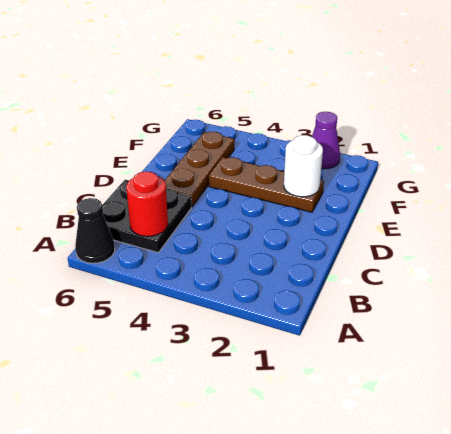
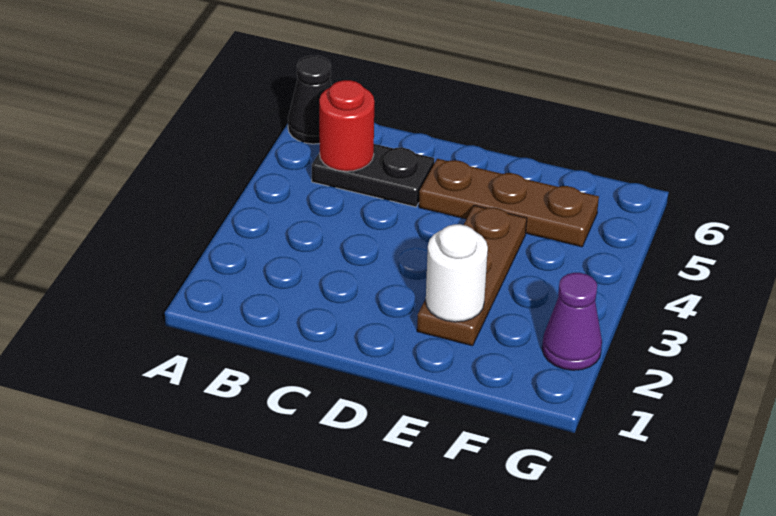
black 2x2 plate [102,180,191,253] -> black 1x2 plate [312,144,434,207]

